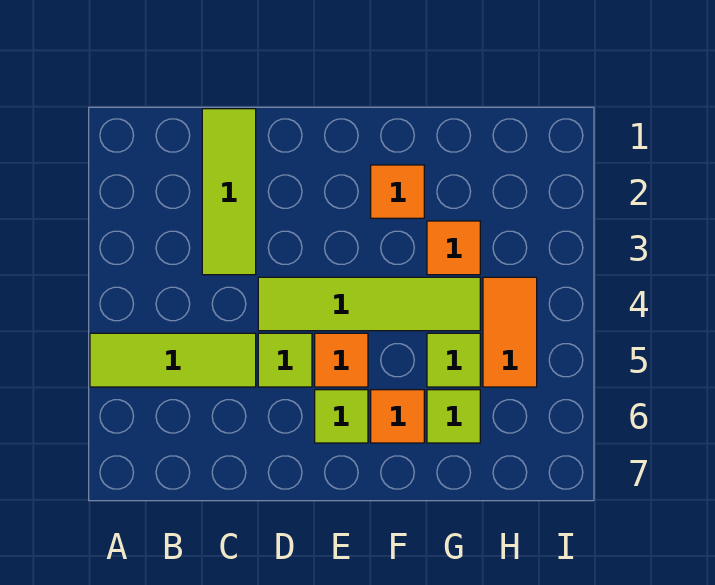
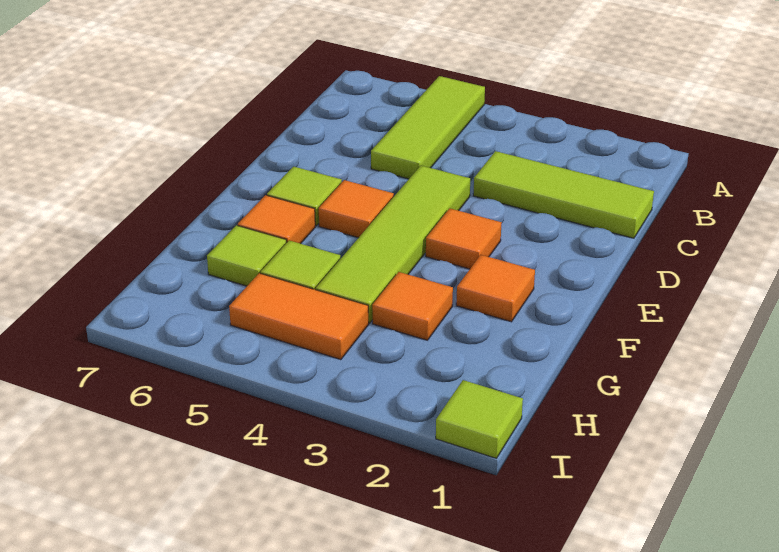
lime 1x1 tile [258,333,312,387] -> lime 1x1 tile moved to [436,380,523,458]
none -> orange 1x1 tile [426,208,501,269]

